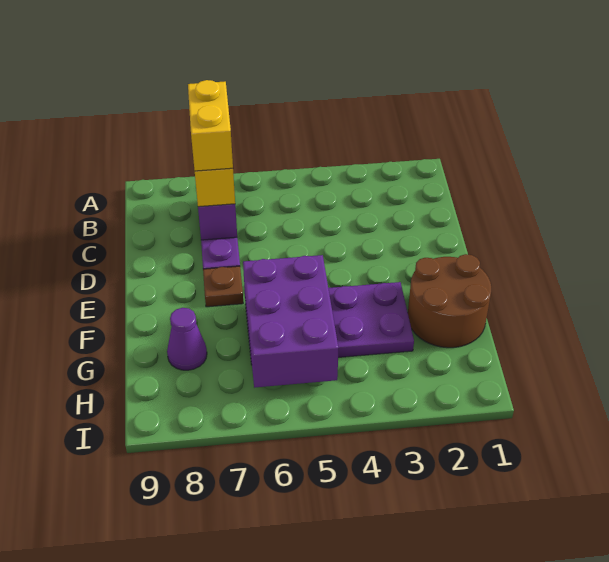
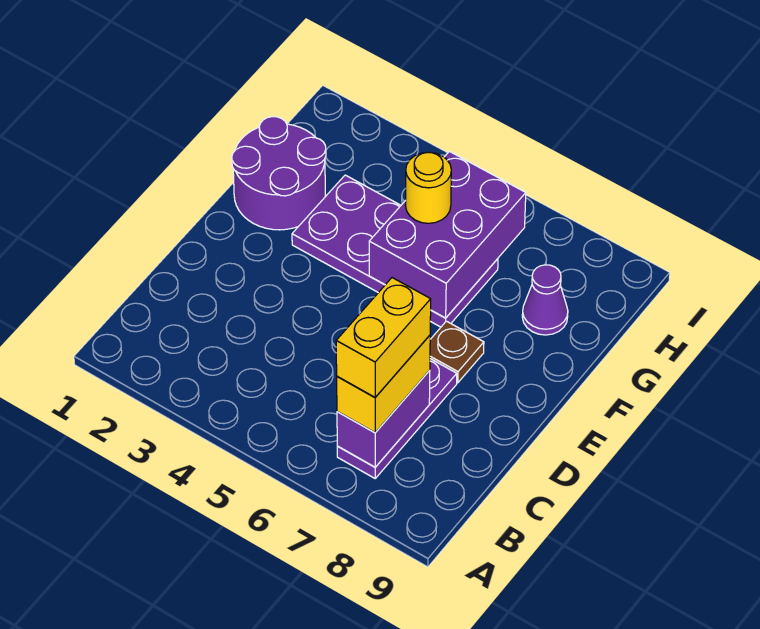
brown 2x2 round brick [408,254,491,348] -> purple 2x2 round brick [232,117,326,230]
none -> yellow 1x1 round brick [405,152,451,223]

